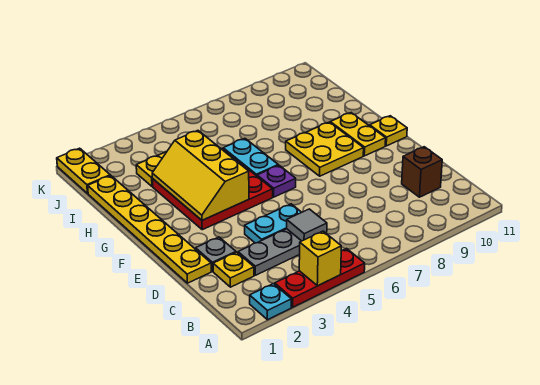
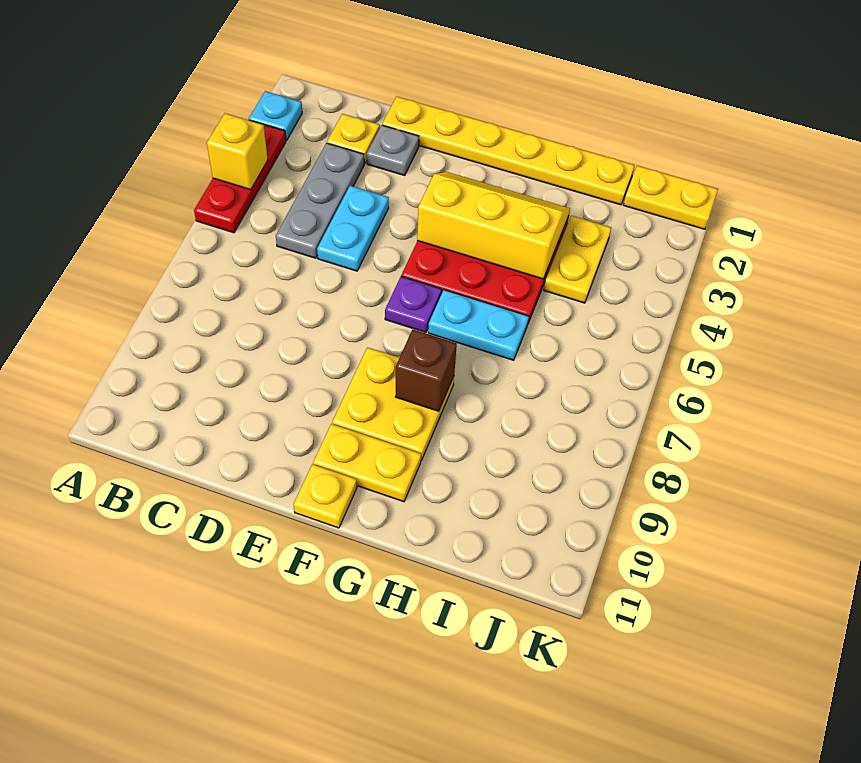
grey 1x1 tile [287,209,327,241] -> none
brown 1x1 brick [402,147,442,197] -> brown 1x1 brick moved to [395,330,457,411]

